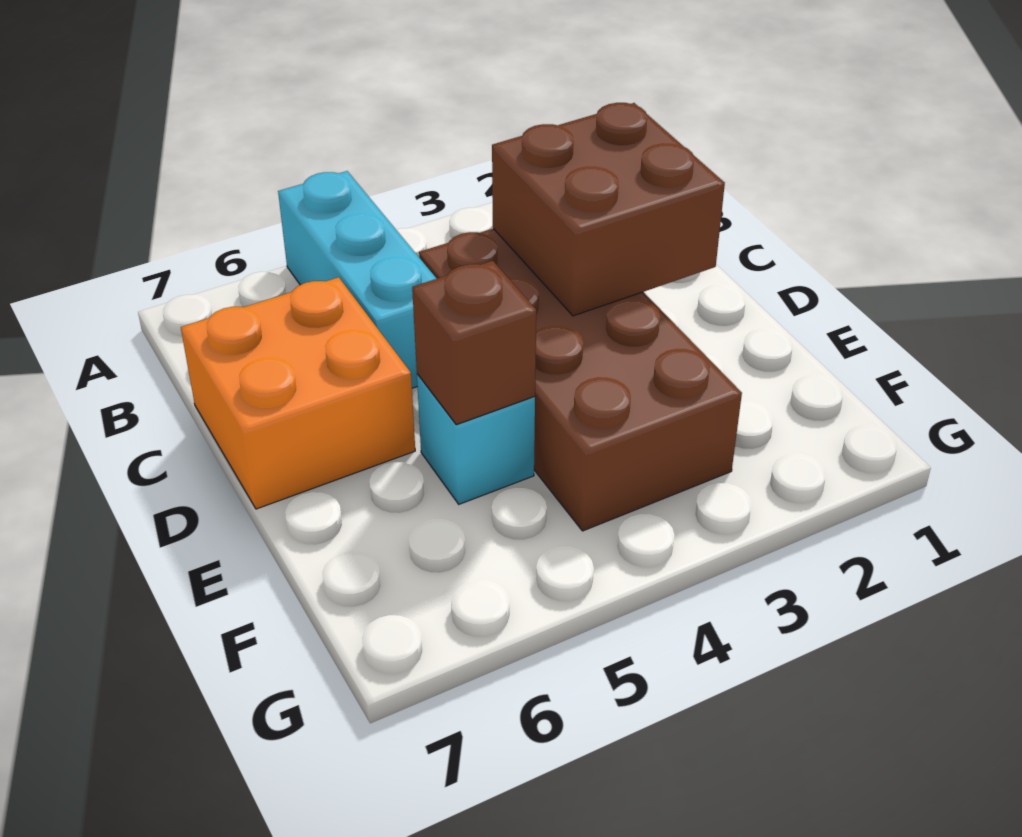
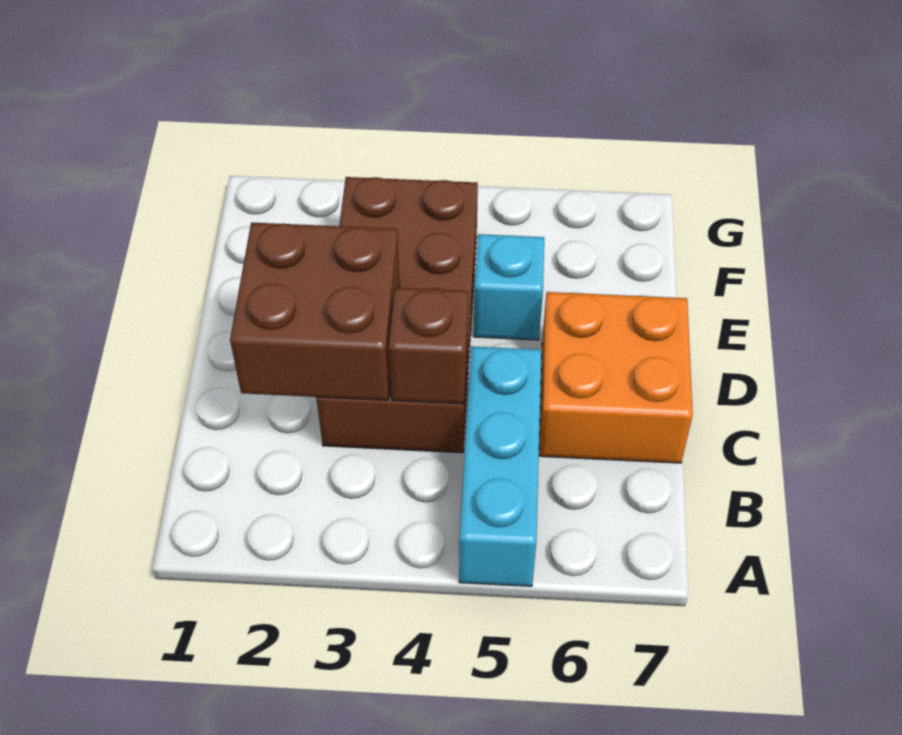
brown 1x1 brick [412,261,536,425] -> brown 1x1 brick moved to [389,288,468,404]

